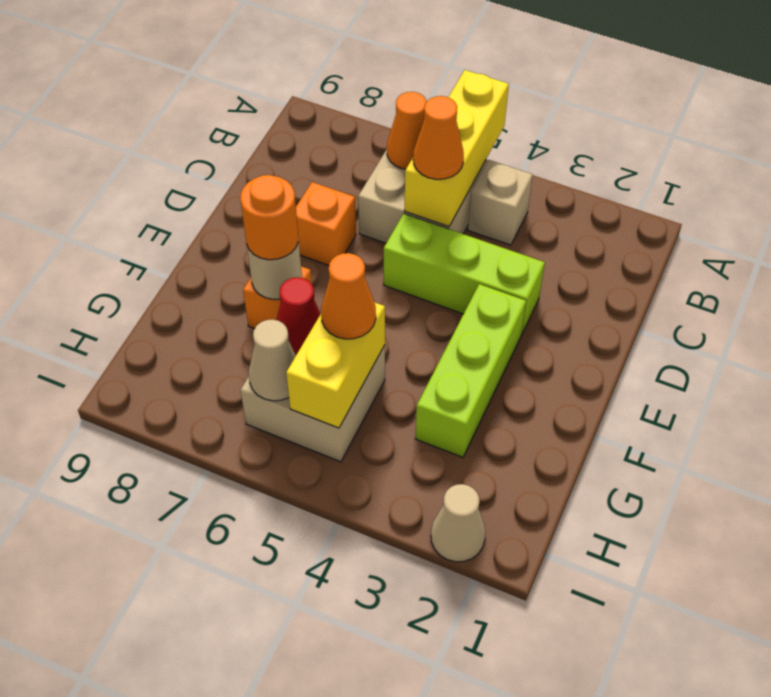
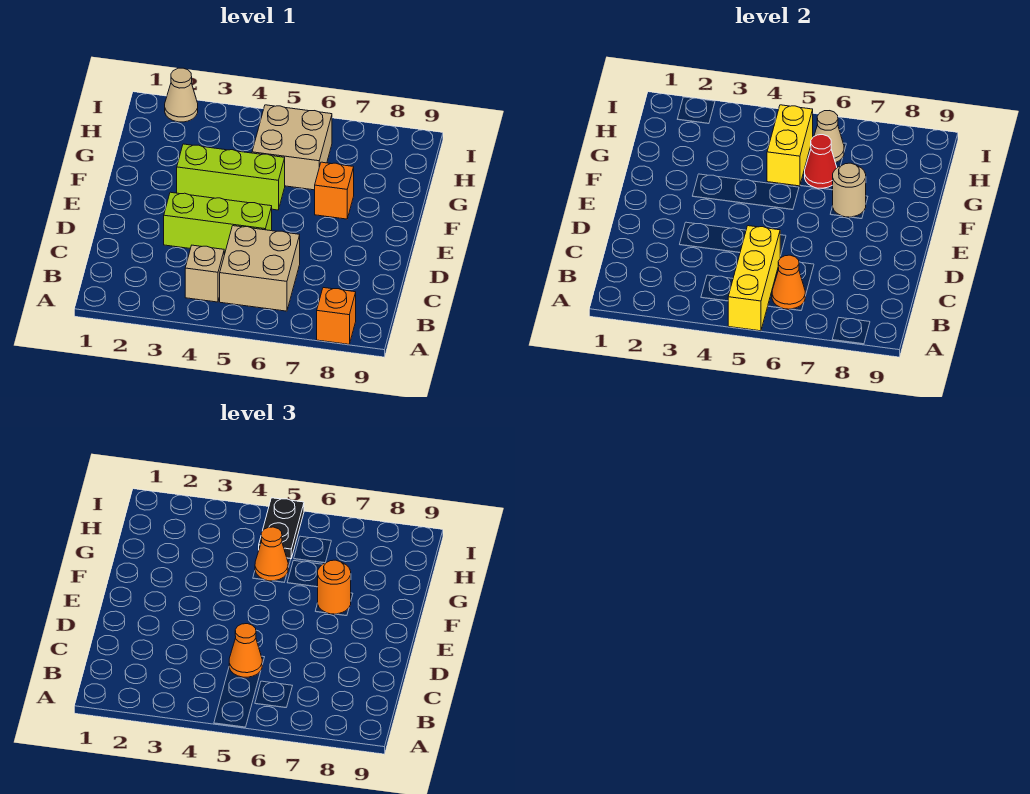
orange 1x1 brick [296,182,356,265] -> orange 1x1 brick moved to [317,288,356,344]
lime 1x3 brick [416,284,526,457] -> lime 1x3 brick turned to [177,144,285,210]
none -> black 1x2 plate [259,498,304,559]

